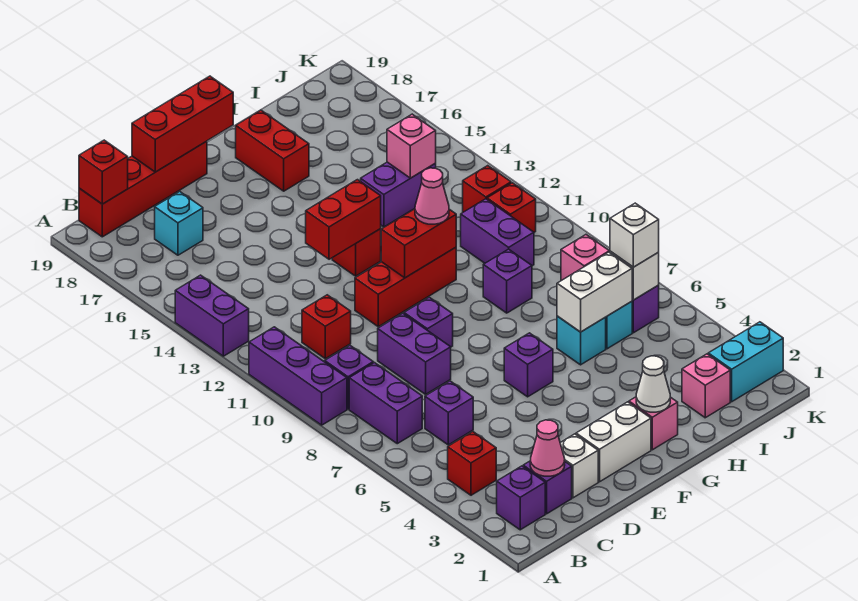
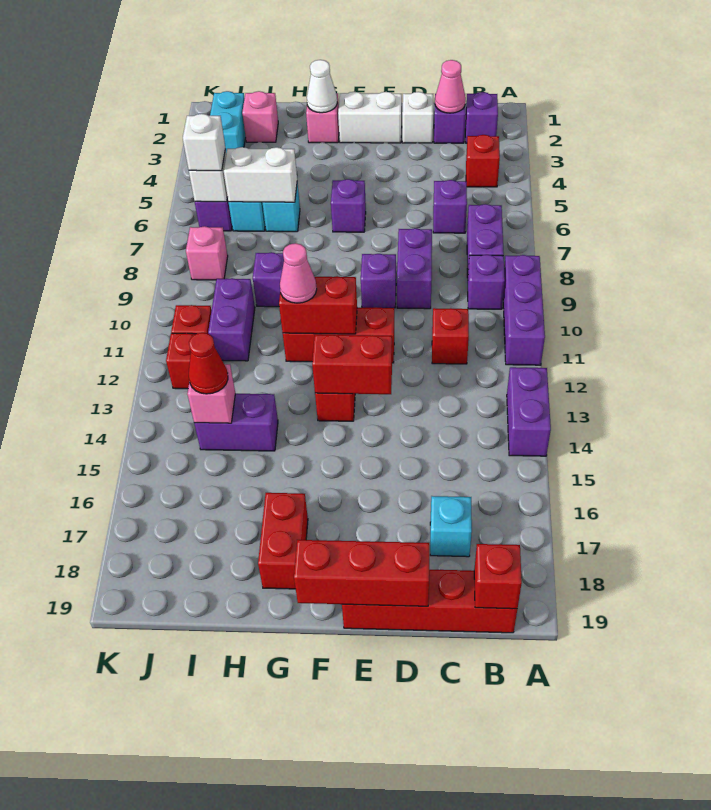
none -> red 1x1 cone [189,333,228,394]
cyan 1x2 brick [708,322,783,402] -> cyan 1x2 brick turned to [210,91,246,153]

